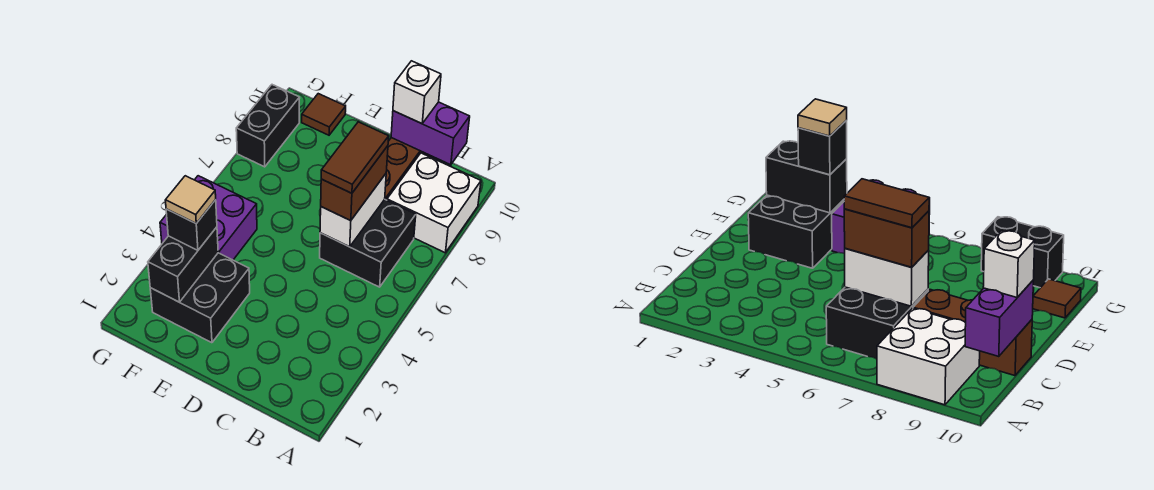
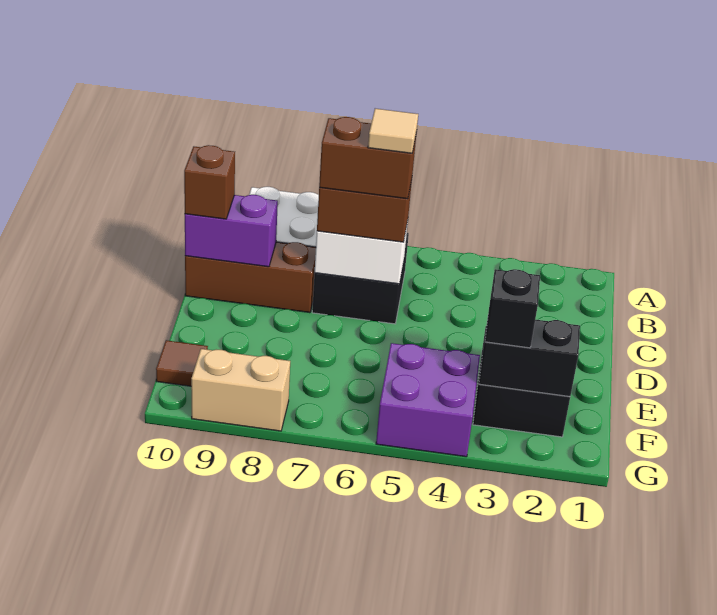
purple 1x2 brick [391,102,470,165] -> purple 1x2 brick turned to [185,195,278,267]
brown 1x2 tile [321,122,389,193] -> brown 1x2 brick [319,117,417,199]
white 1x1 brick [393,61,441,124] -> brown 1x1 brick [184,145,235,219]
tan 1x1 tile [165,176,216,223] -> tan 1x1 tile moved to [368,109,418,153]
black 1x2 brick [236,85,300,167] -> tan 1x2 brick [191,349,290,431]

